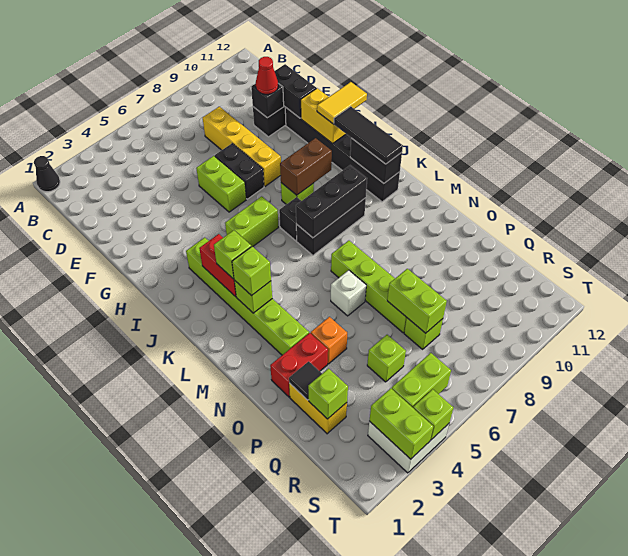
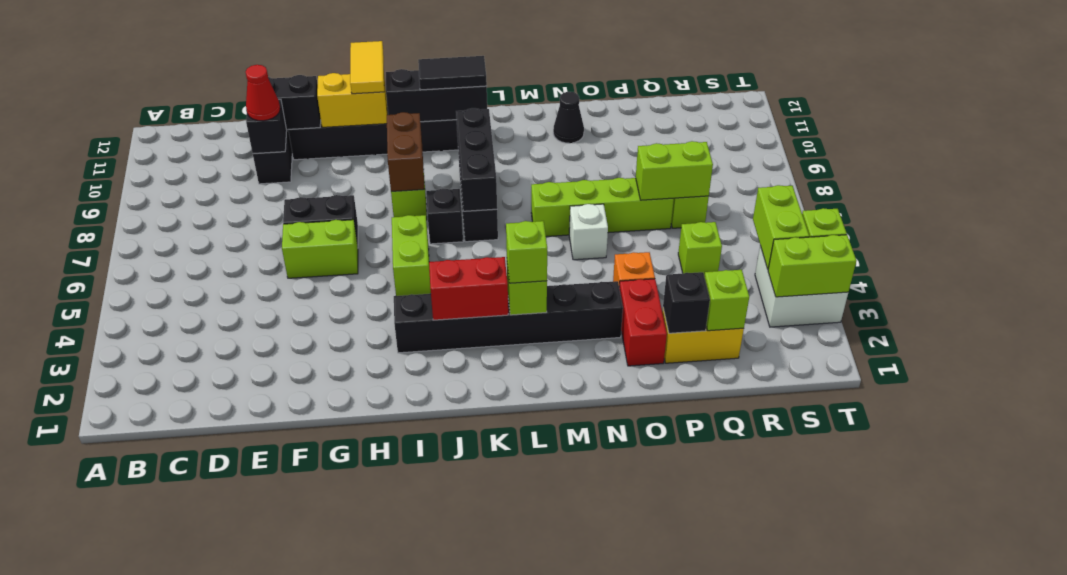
black 1x1 cone [34,156,60,192] -> black 1x1 cone moved to [553,92,584,143]
yellow 1x4 brick [203,107,281,186] -> none
lime 1x6 brick [186,238,309,355] -> black 1x6 brick [394,281,623,353]
black 1x3 tile [334,106,403,164] -> black 1x2 tile [418,56,487,90]
black 1x2 brick [350,138,402,183] -> black 1x3 brick [386,69,487,122]
lime 1x1 brick [214,230,251,279] -> none
black 1x1 tile [289,361,322,400] -> black 1x1 brick [663,272,710,333]

